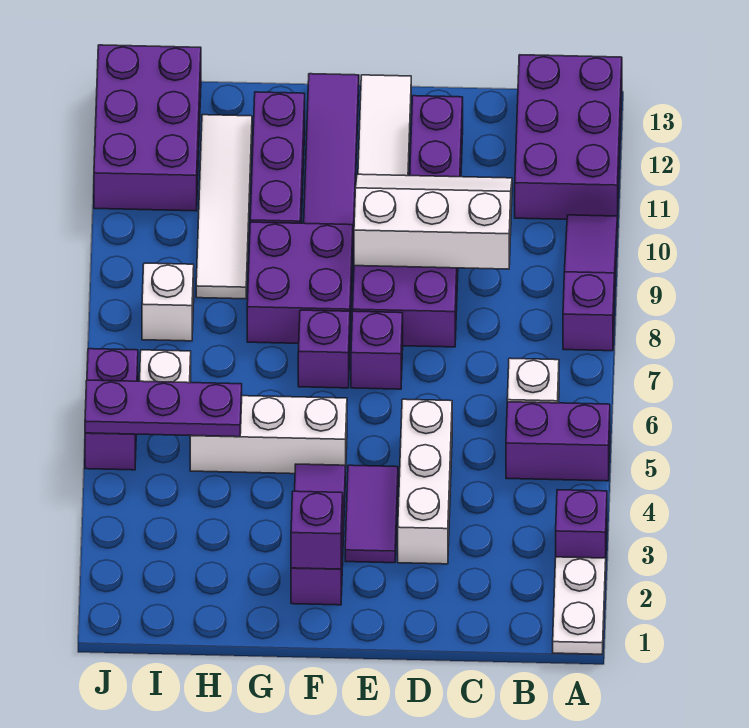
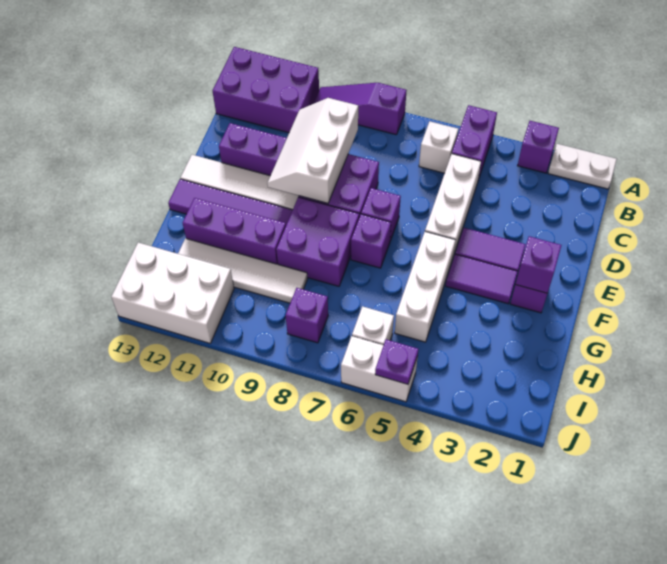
white 1x3 brick [398,399,452,564] -> white 1x3 brick turned to [425,154,481,256]
purple 1x3 plate [85,380,242,437] -> purple 1x1 plate [375,339,418,384]
white 1x1 brick [142,263,194,341] -> purple 1x1 brick [286,288,328,343]
purple 2x3 brick [94,45,201,211] -> white 2x3 brick [111,243,234,343]
purple 1x2 brick [85,349,138,470] -> white 1x2 brick [341,336,418,402]

